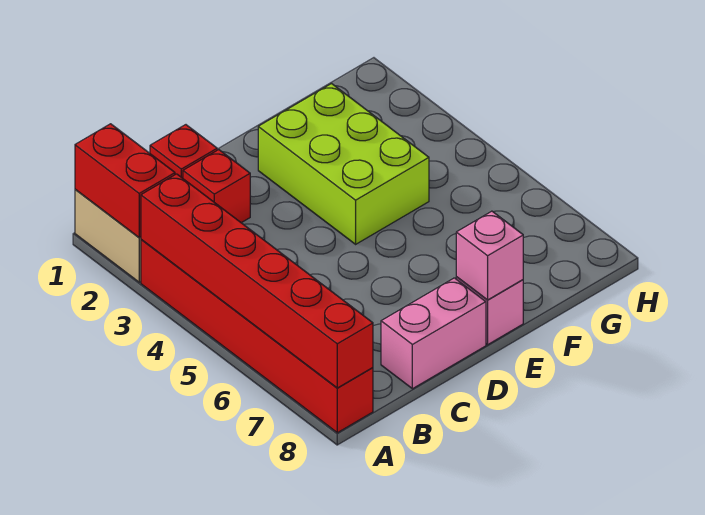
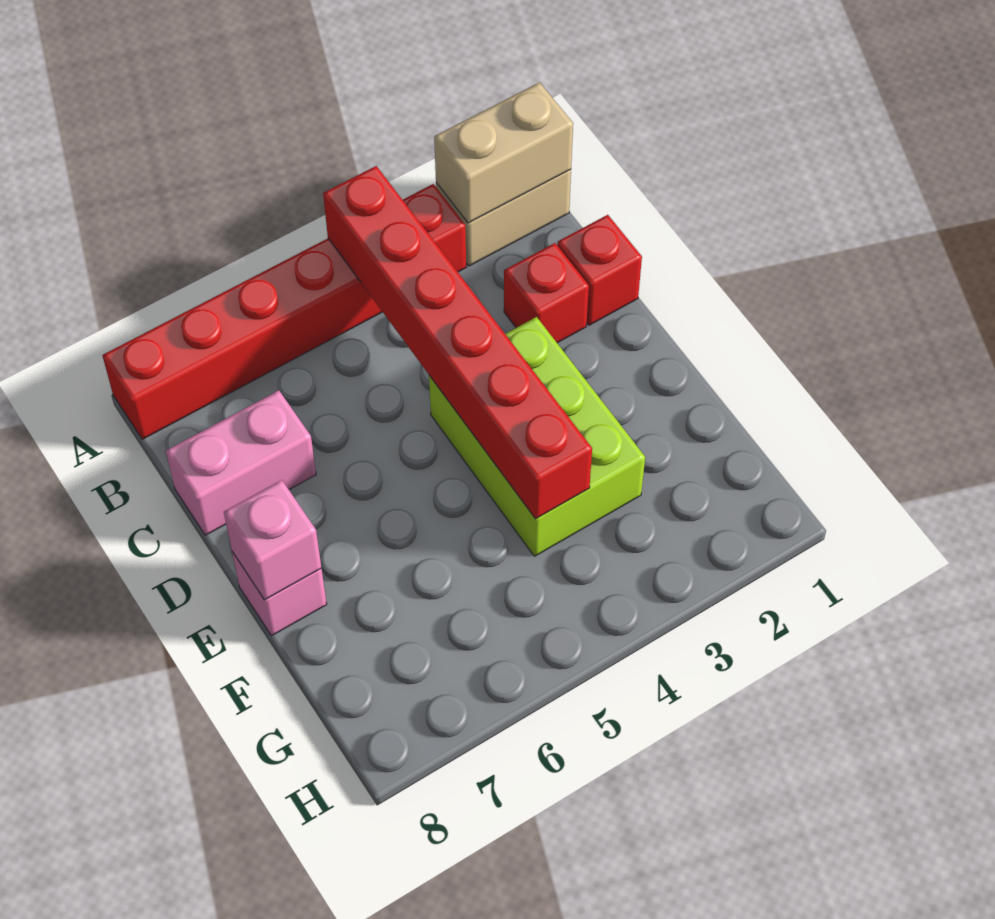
red 1x2 brick [75,124,175,238] -> tan 1x2 brick [434,83,573,223]
red 1x6 brick [141,174,373,388] -> red 1x6 brick turned to [323,166,592,519]
pink 1x2 brick [381,278,486,389] -> pink 1x2 brick turned to [166,390,316,535]
lime 2x3 brick [258,84,429,244] -> lime 2x3 brick turned to [429,317,645,556]

